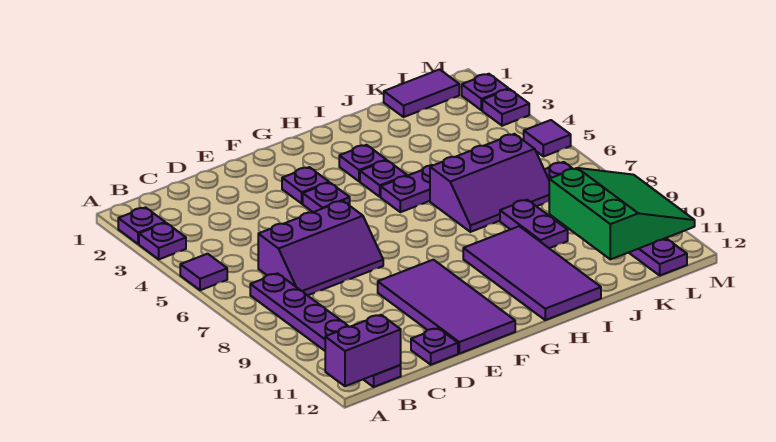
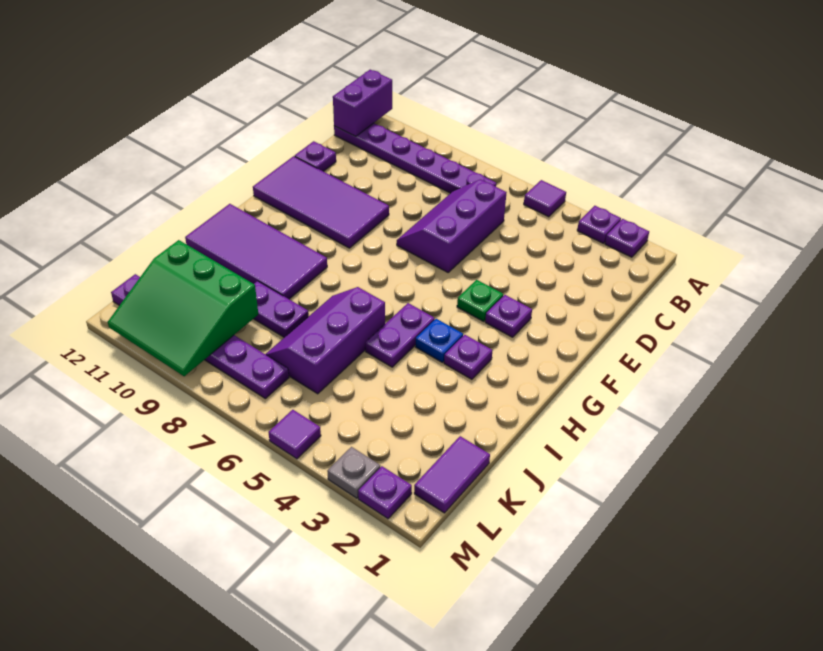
purple 1x1 plate [303,183,350,212] -> green 1x1 plate [457,280,503,322]
purple 1x1 plate [360,160,407,197] -> blue 1x1 plate [415,319,463,363]
purple 1x1 plate [482,89,529,126] -> grey 1x1 plate [327,447,380,498]

